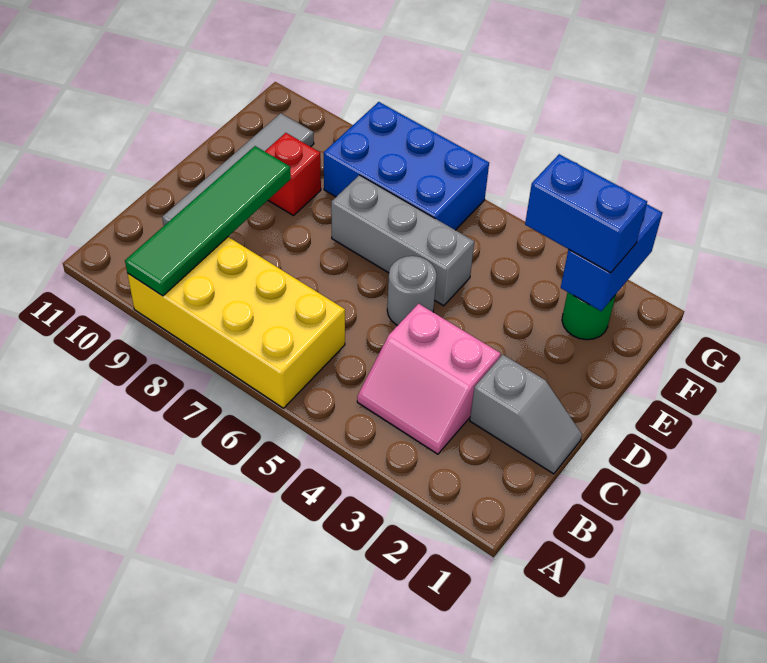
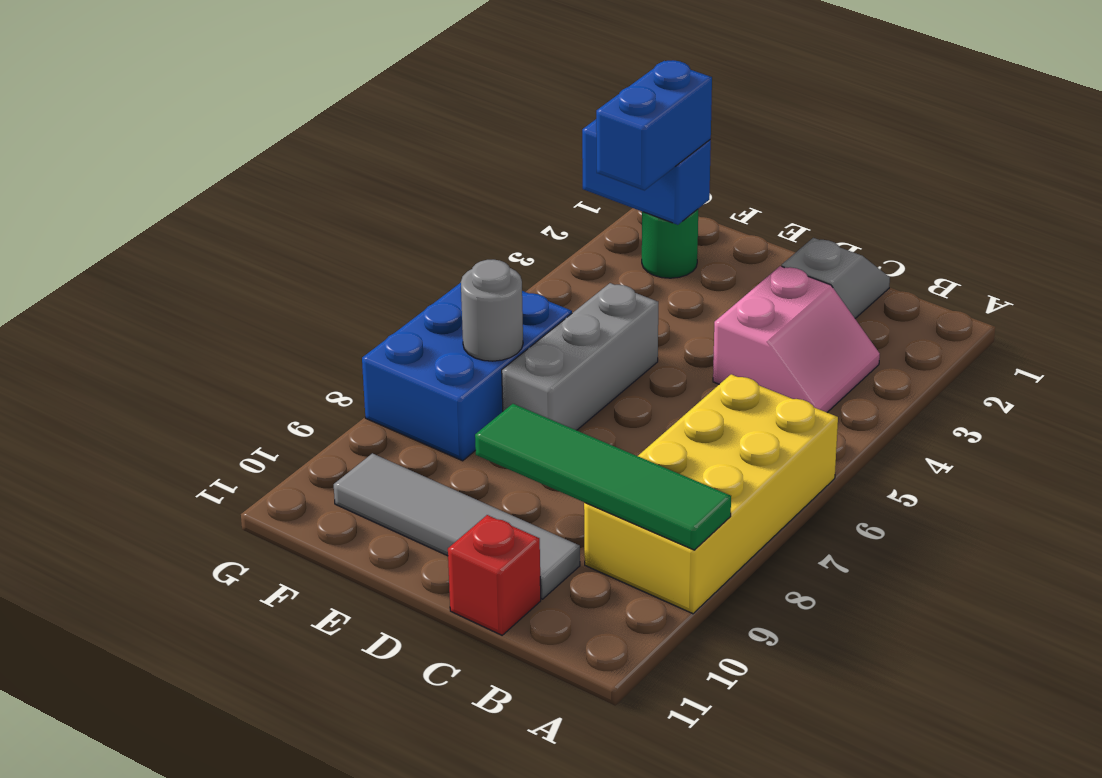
grey 1x1 round brick [387,256,436,325] -> grey 1x1 round brick moved to [461,260,523,361]
red 1x1 brick [265,133,321,216] -> red 1x1 brick moved to [448,515,541,635]

